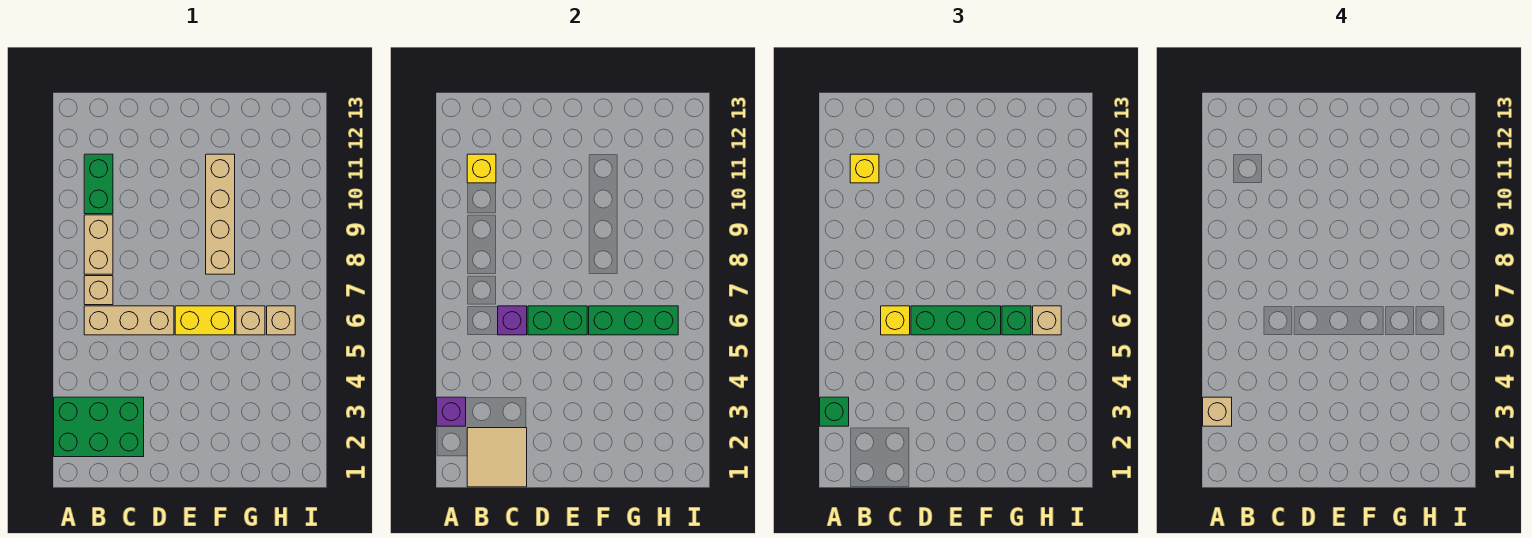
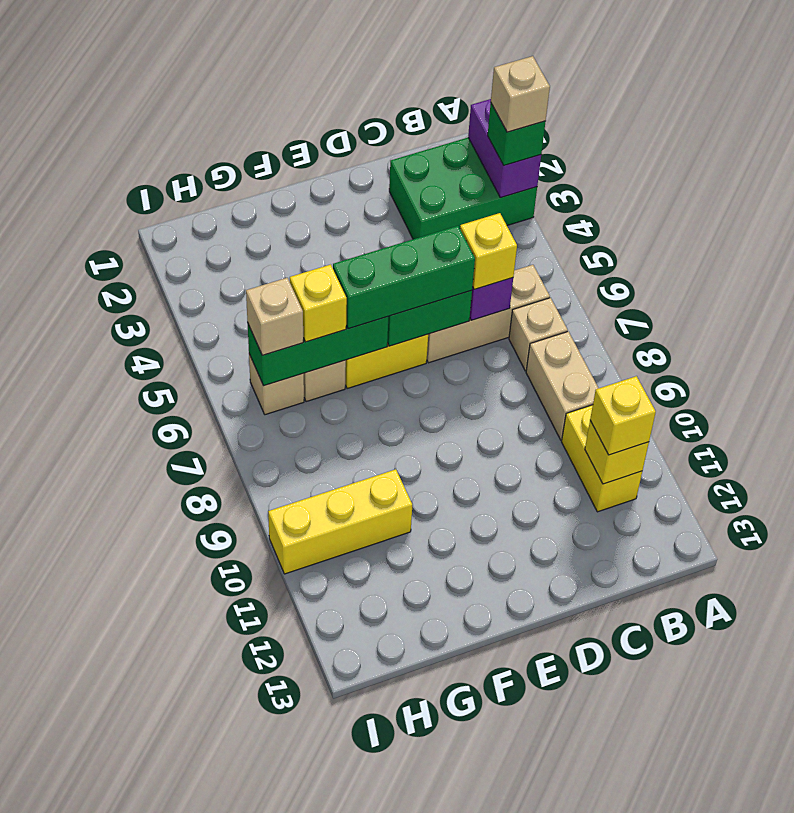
purple 1x1 brick [437,397,466,426] -> purple 1x2 brick [468,99,541,198]
tan 2x2 tile [467,428,527,487] -> none
green 1x2 brick [84,154,113,214] -> yellow 1x2 brick [562,405,642,512]
tan 1x4 brick [206,154,235,274] -> none
green 1x1 brick [1002,306,1031,335] -> yellow 1x1 brick [290,264,347,342]
none -> yellow 1x3 brick [268,469,412,574]

